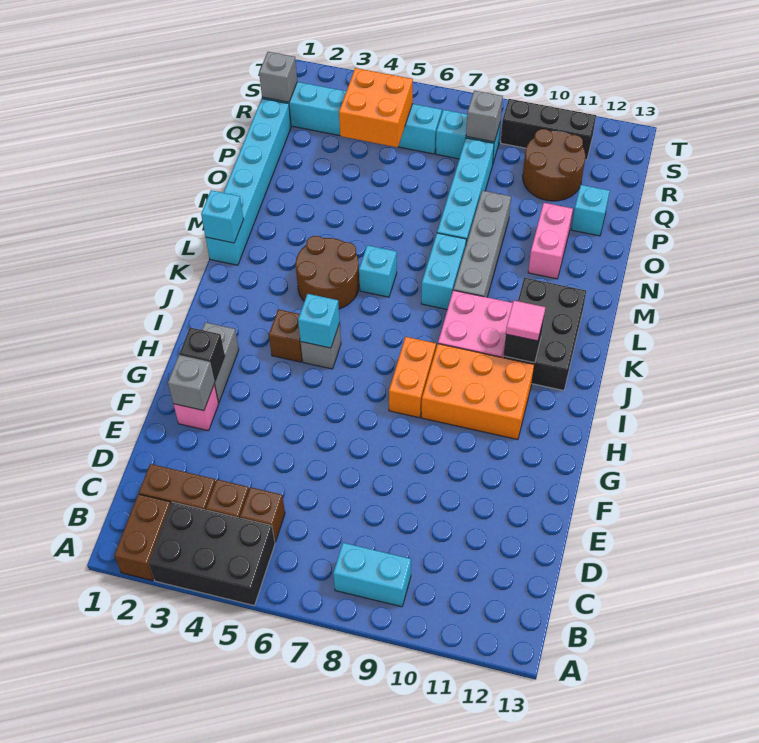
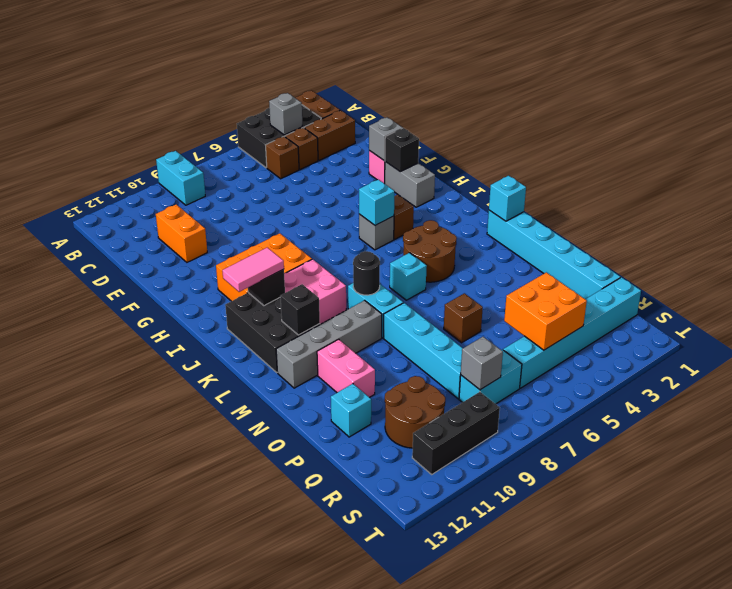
cyan 1x2 brick [333,543,411,607] -> cyan 1x2 brick turned to [156,151,205,205]
orange 1x2 brick [389,337,436,418] -> orange 1x2 brick moved to [156,205,207,262]
pink 1x1 tile [506,301,545,341] -> pink 1x2 tile [222,248,284,292]
none -> black 1x1 round brick [353,251,380,295]
grey 1x4 brick [453,190,511,297] -> grey 1x4 brick turned to [276,300,382,388]
none -> black 1x1 brick [280,284,320,335]
none -> brown 1x1 brick [444,293,483,343]
grey 1x1 brick [259,52,297,102] -> grey 1x1 brick moved to [269,93,303,135]

